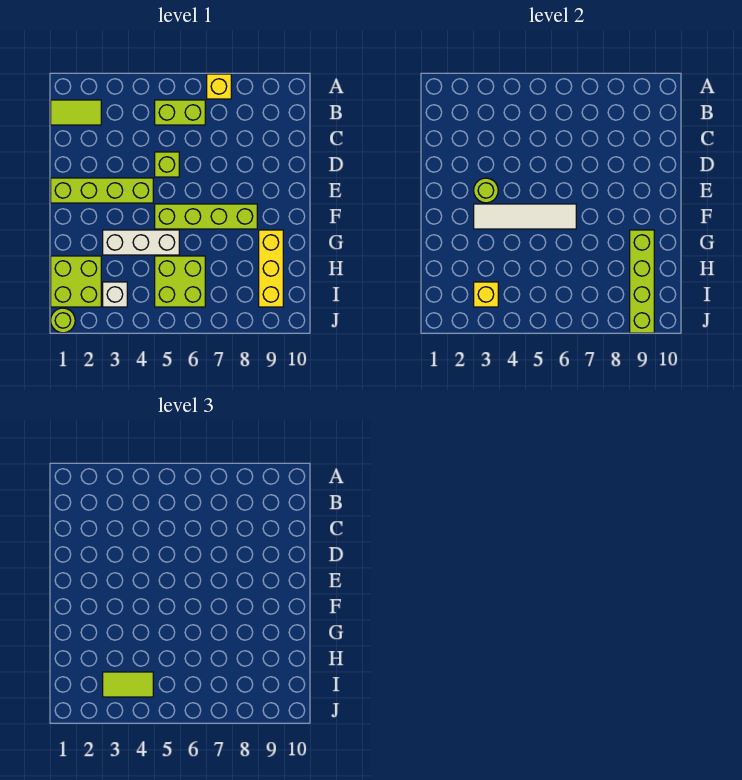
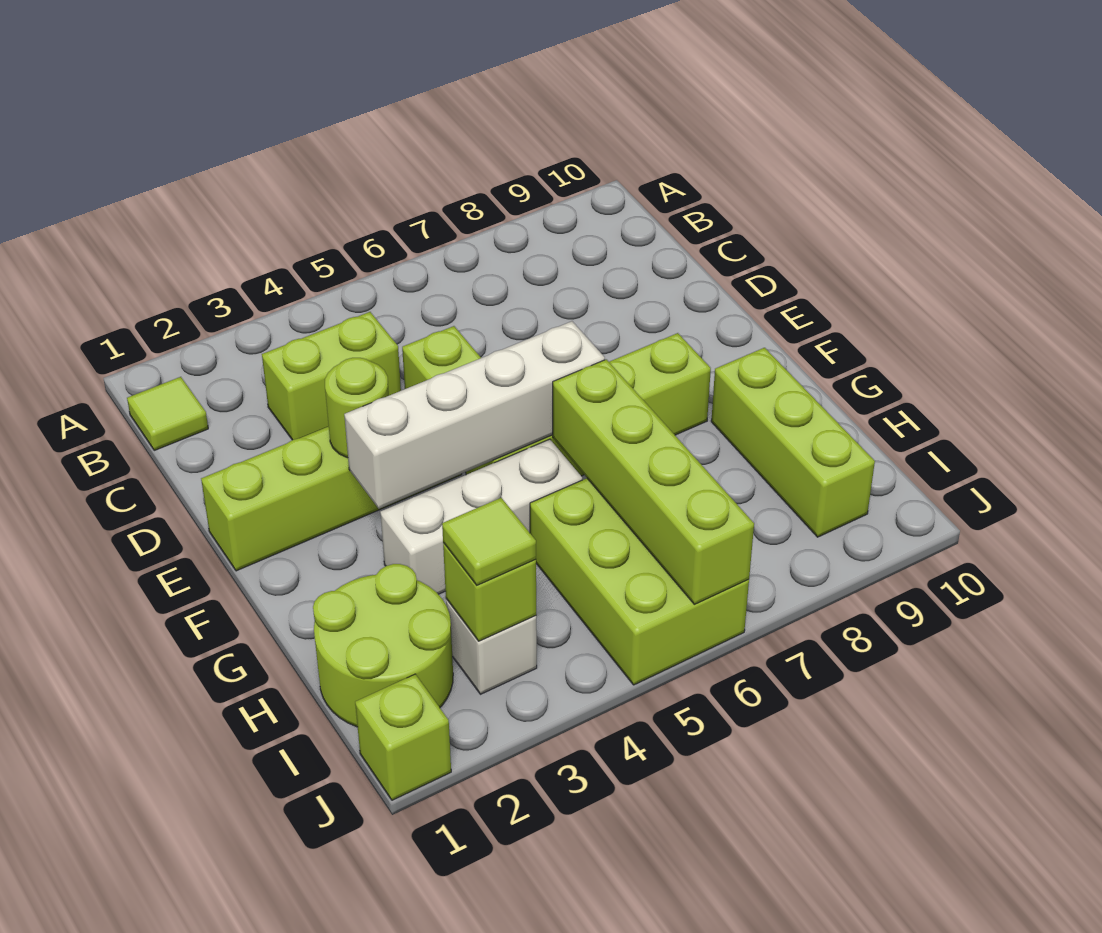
yellow 1x1 brick [207,74,231,99] -> none
lime 1x2 tile [51,100,101,125] -> lime 1x1 tile [127,377,208,450]
lime 1x2 brick [155,100,205,125] -> lime 1x2 brick moved to [262,312,401,440]
white 1x4 tile [474,204,576,229] -> white 1x4 brick [344,321,605,509]
yellow 1x3 brick [259,230,283,307] -> lime 1x3 brick [711,348,875,537]
lime 1x4 brick [630,230,654,333] -> lime 1x4 brick moved to [553,359,754,604]
lime 2x2 brick [51,256,101,307] -> lime 2x2 round brick [313,564,453,727]
lime 2x2 brick [155,256,205,307] -> lime 2x3 brick [530,478,749,685]
yellow 1x1 brick [474,282,498,307] -> lime 1x1 brick [443,542,536,641]
lime 1x2 tile [103,672,153,697] -> lime 1x1 tile [442,498,536,585]
lime 1x1 round brick [51,308,75,333] -> lime 1x1 brick [355,674,451,800]

